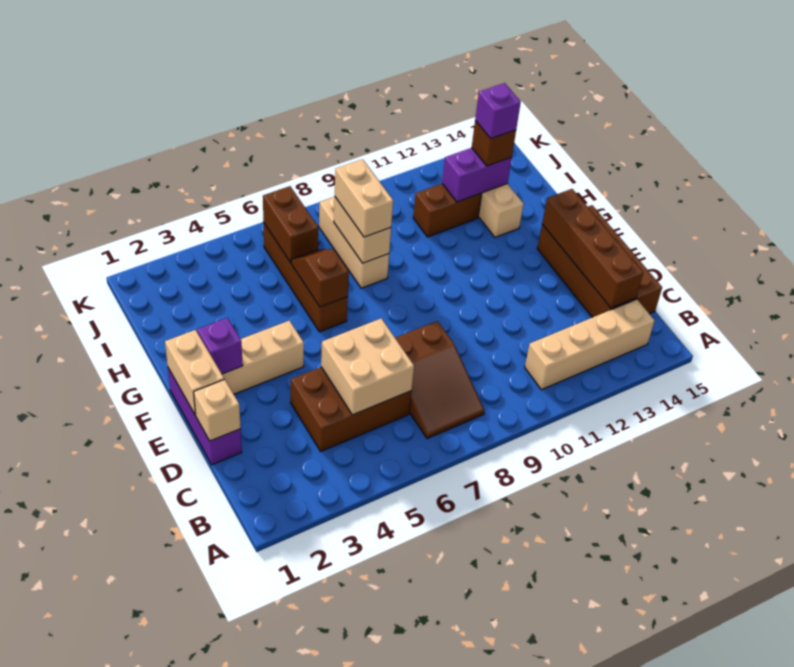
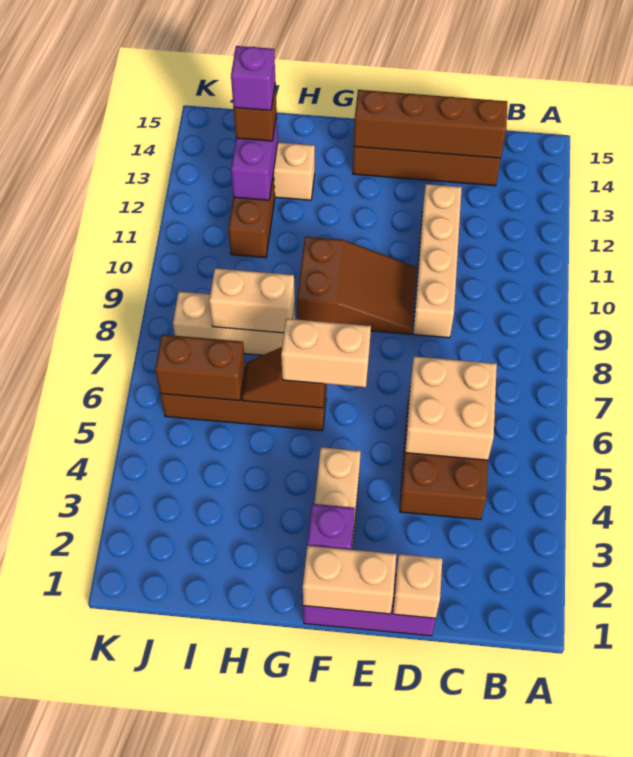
brown 2x3 slope [395,321,484,439] -> brown 2x3 slope moved to [297,237,417,334]
tan 1x4 brick [525,299,655,390] -> tan 1x4 brick moved to [413,184,462,338]
tan 1x2 brick [335,159,393,237] -> tan 1x2 brick moved to [281,319,371,387]

